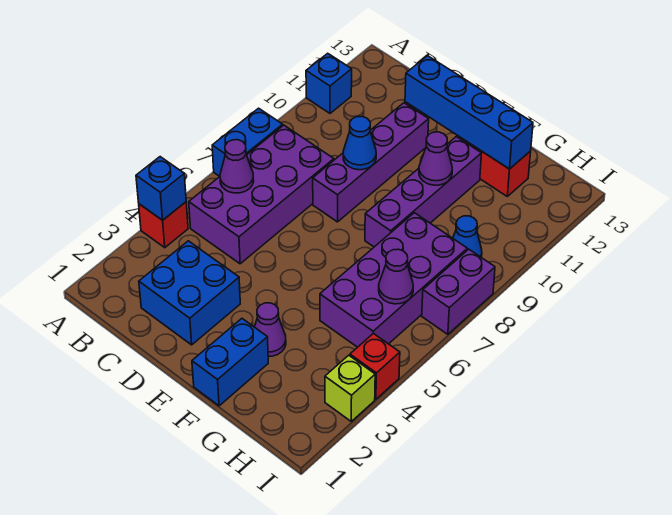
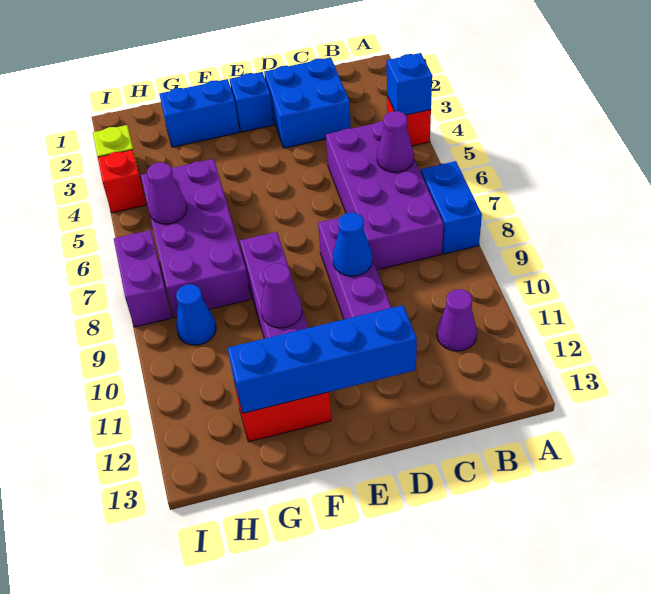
blue 1x1 brick [306,53,352,113] -> blue 1x1 brick moved to [230,72,274,132]
blue 1x2 brick [192,319,268,406] -> blue 1x2 brick turned to [159,79,239,147]
purple 1x1 cone [255,303,286,357] -> purple 1x1 cone moved to [437,289,477,351]

